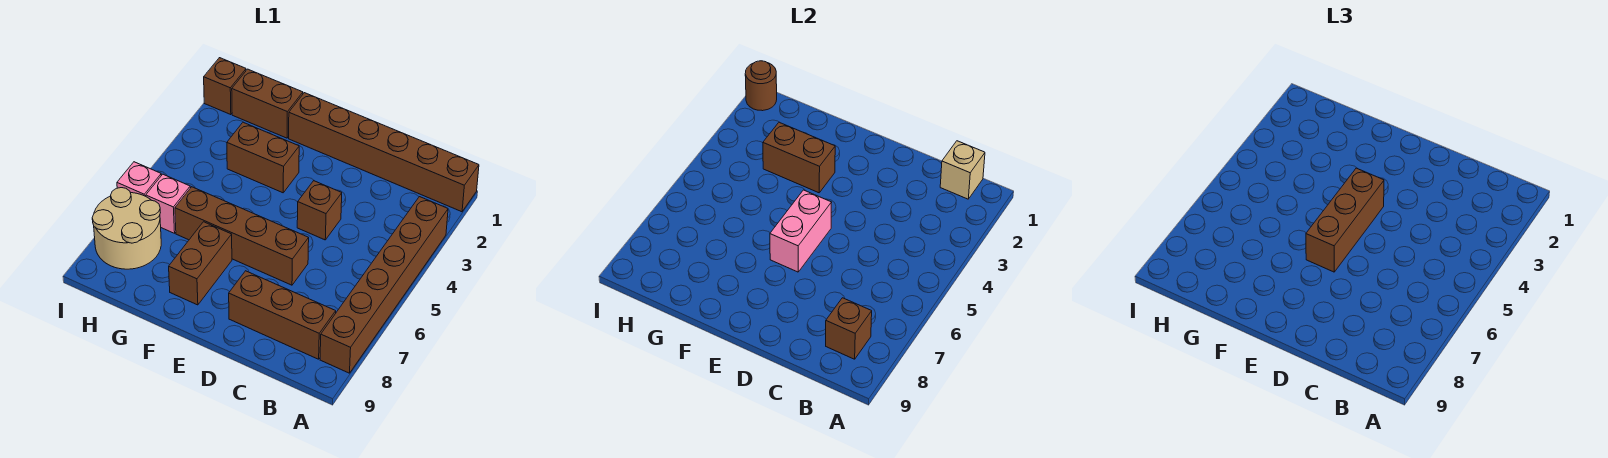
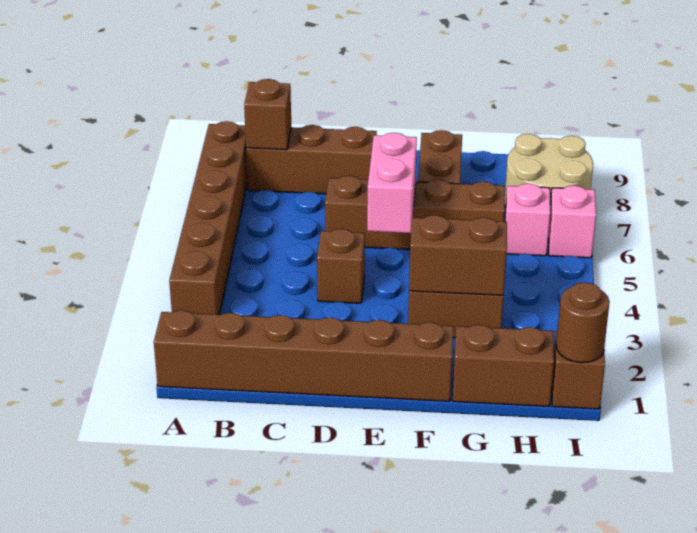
tan 1x1 brick [940,141,985,199] -> none
brown 1x3 brick [1306,168,1384,272] -> none

